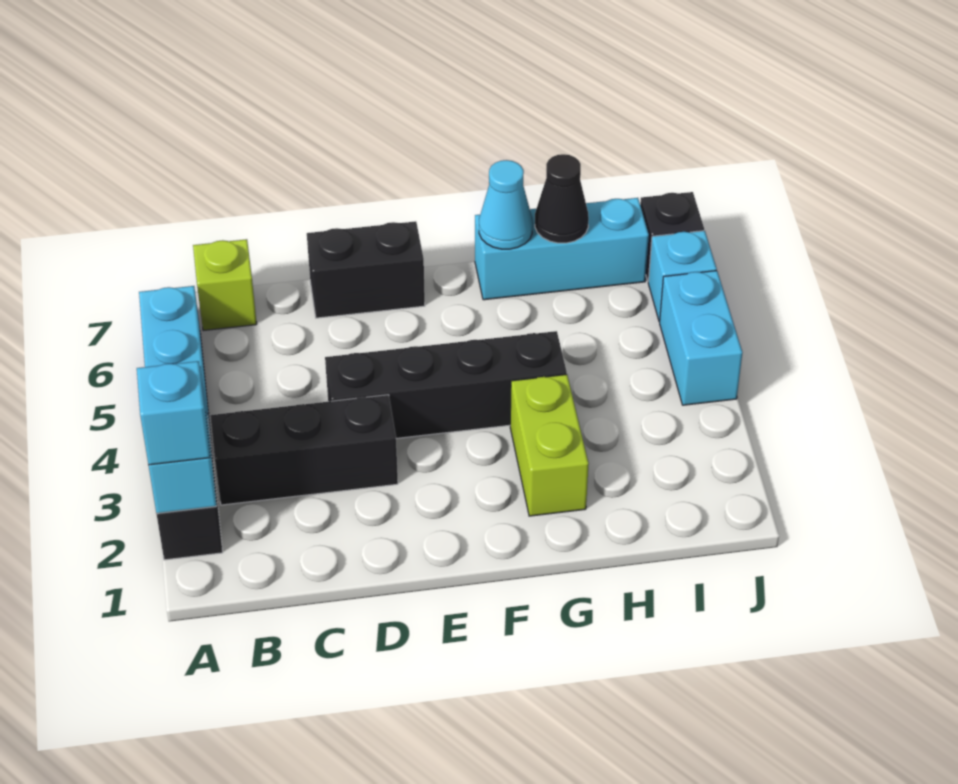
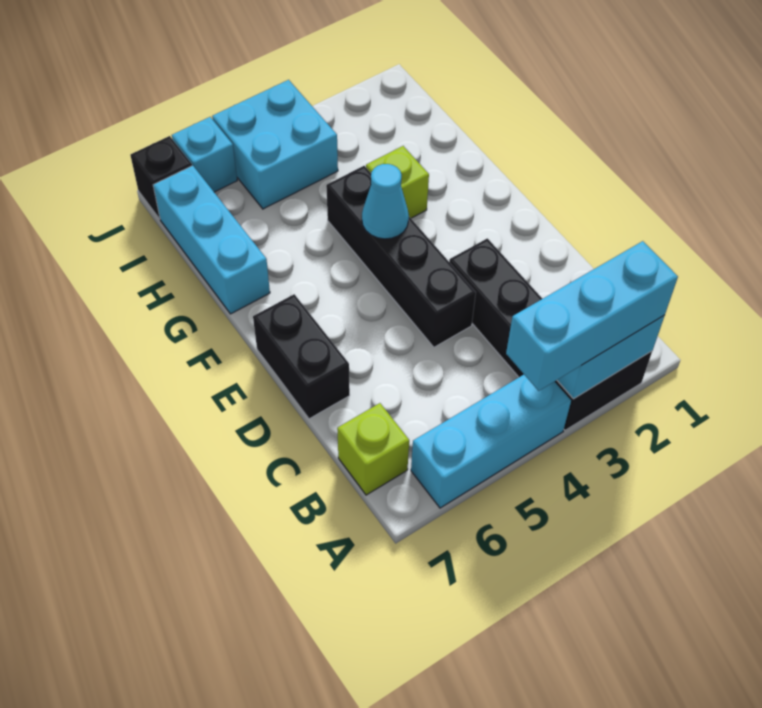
cyan 1x1 brick [137,361,210,465] -> cyan 1x3 brick [506,241,678,391]
lime 1x2 brick [510,374,589,516] -> lime 1x1 brick [366,146,429,218]
cyan 1x1 cone [479,160,533,249] -> cyan 1x1 cone moved to [362,164,409,239]
black 1x1 cone [535,154,589,243] -> none
cyan 1x2 brick [660,271,742,405] -> cyan 2x2 brick [212,80,338,209]

